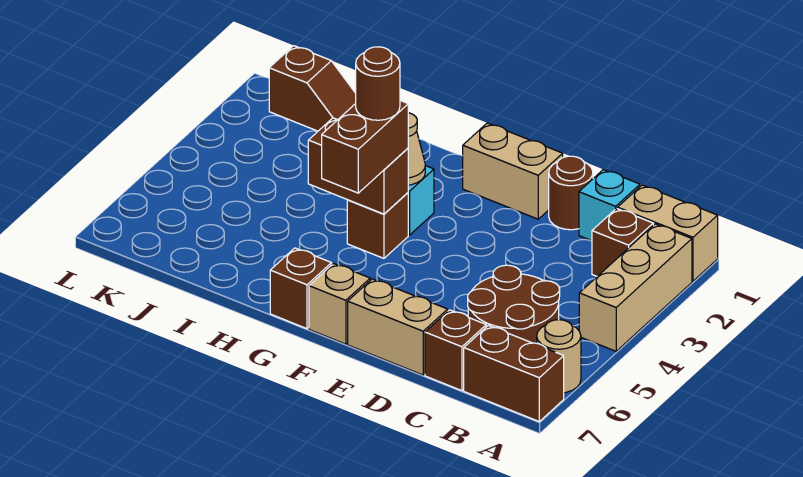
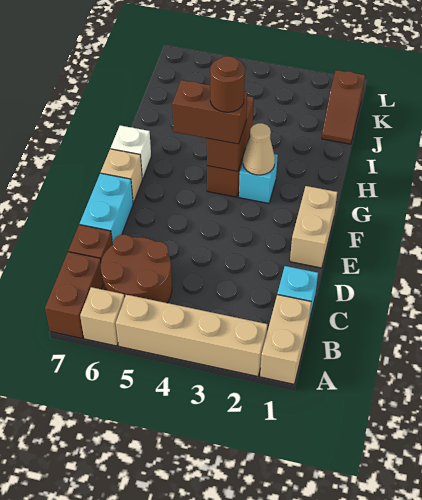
tan 1x3 brick [579,224,692,351] -> tan 1x4 brick [116,295,268,376]
tan 1x1 round brick [537,320,581,393] -> tan 1x1 brick [80,287,125,346]
brown 1x1 brick [592,209,653,276] -> none
brown 1x1 round brick [549,156,593,230] -> none
tan 1x2 brick [348,279,448,375] -> cyan 1x2 brick [80,173,133,244]
brown 1x1 brick [270,248,332,329] -> white 1x1 brick [111,125,151,179]

